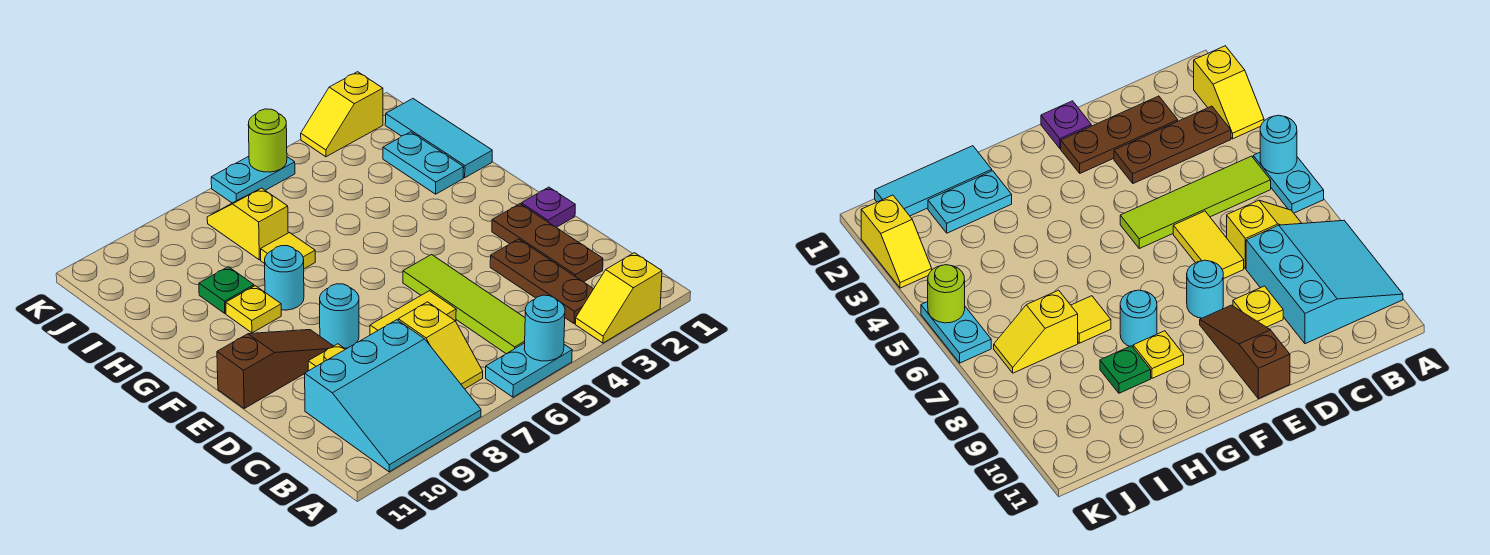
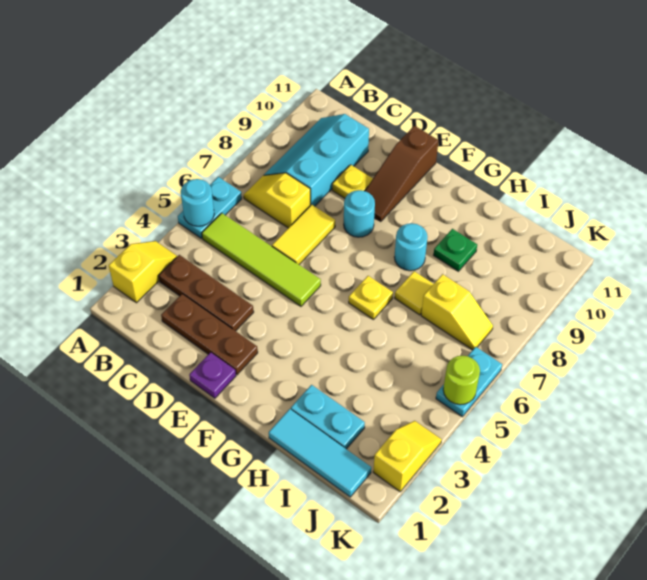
cyan 3x3 slope [305,320,481,472] -> cyan 2x3 slope [264,114,369,206]
yellow 1x1 plate [226,286,281,333] -> yellow 1x1 plate moved to [349,276,393,320]

